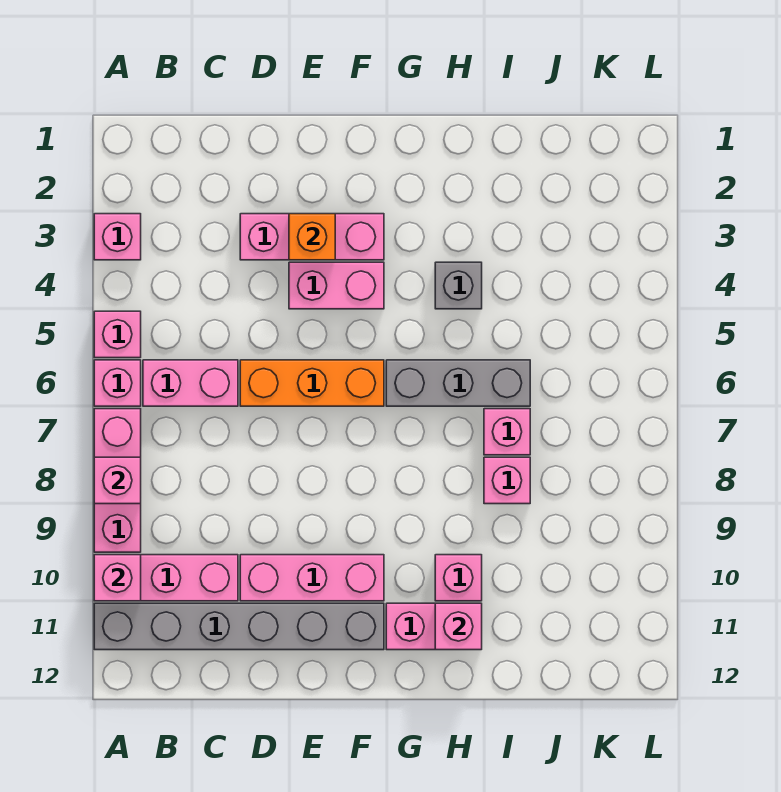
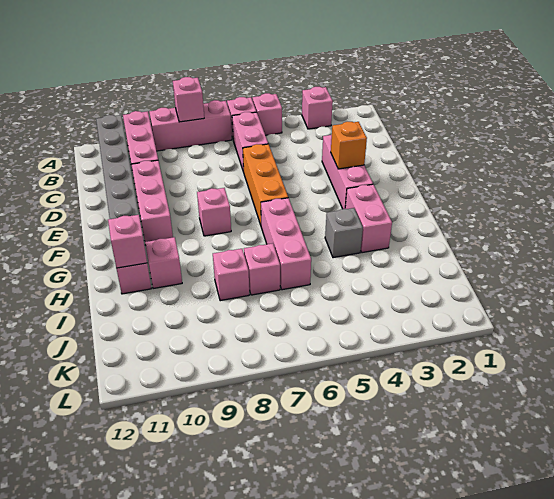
pink 1x1 brick [94,555,141,601] -> pink 1x1 brick moved to [197,188,231,236]
pink 1x2 brick [289,262,384,309] -> pink 1x2 brick moved to [345,184,392,253]
grey 1x3 brick [386,360,530,406] -> pink 1x3 brick [261,198,311,290]

